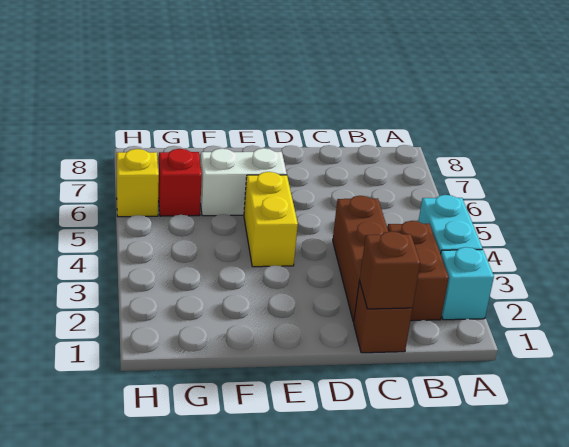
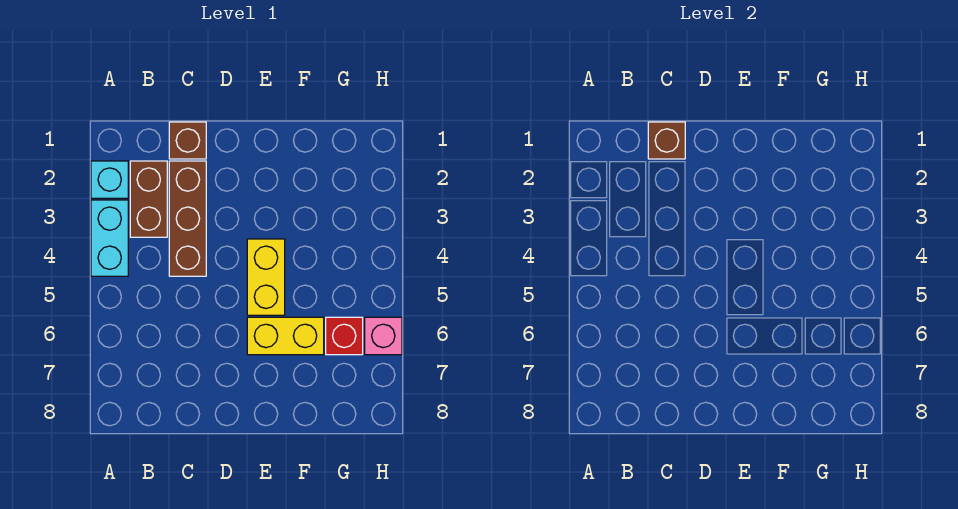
white 1x2 brick [200,148,287,216] -> yellow 1x2 brick [247,317,324,355]
yellow 1x1 brick [117,149,159,217] -> pink 1x1 brick [365,317,402,355]

